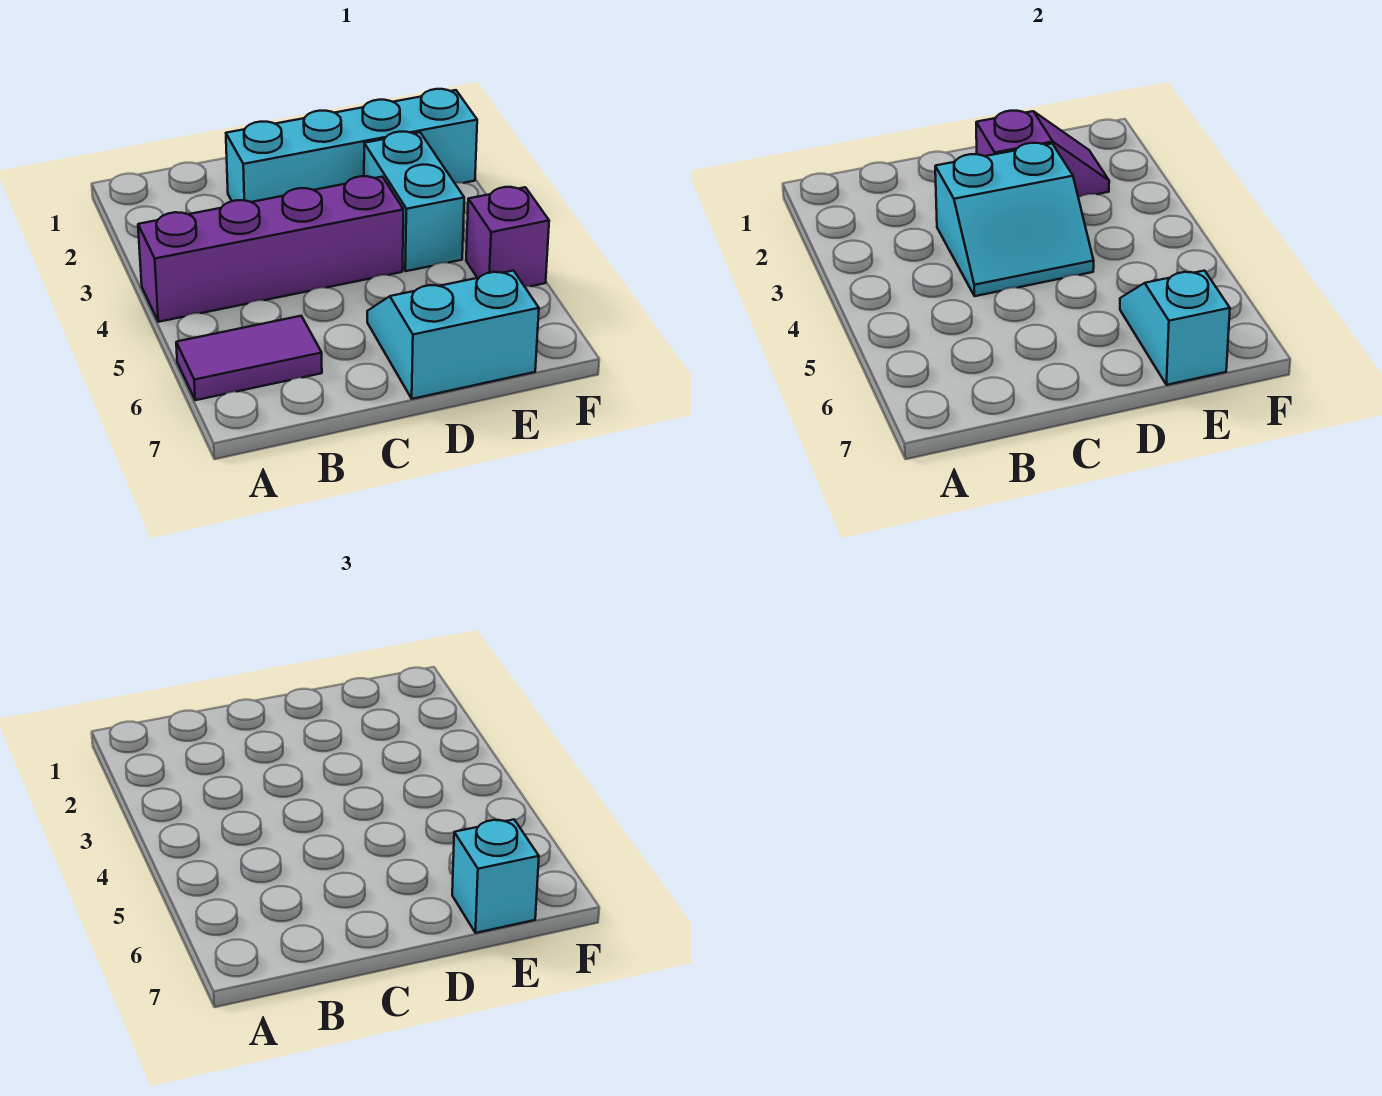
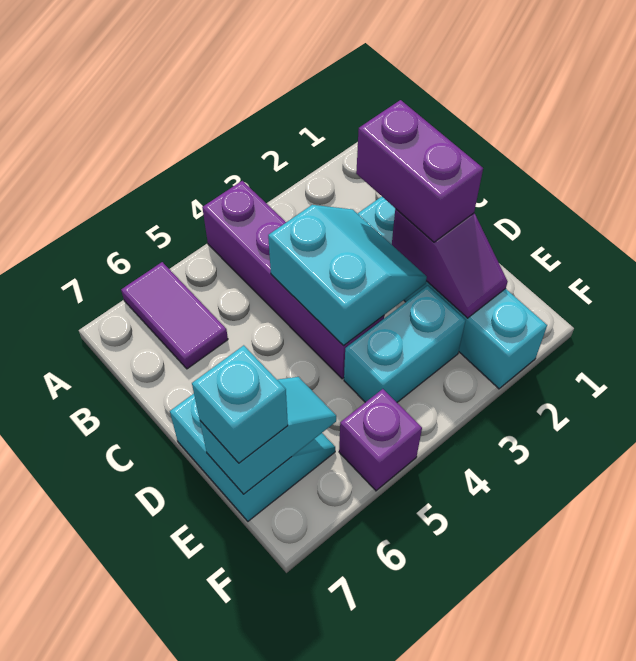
none -> purple 1x2 brick [356,100,483,242]
cyan 2x2 slope [935,143,1094,296] -> cyan 2x2 slope turned to [268,205,427,346]

